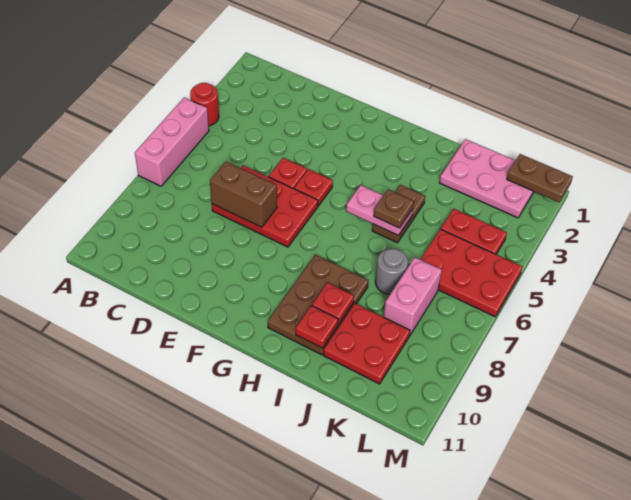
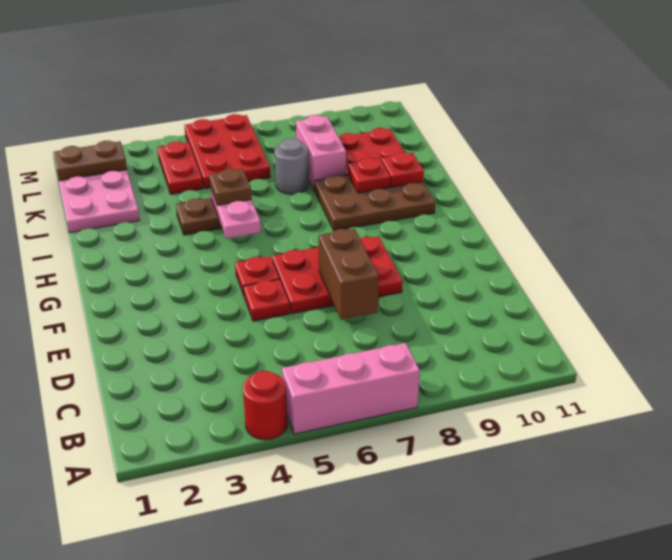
red 2x3 plate [212,165,318,247] -> red 2x3 plate turned to [272,236,403,314]
pink 1x2 brick [384,257,442,335] -> pink 1x2 brick turned to [296,115,346,191]
brown 1x2 plate [507,154,573,202] -> brown 1x2 plate turned to [53,141,127,181]

